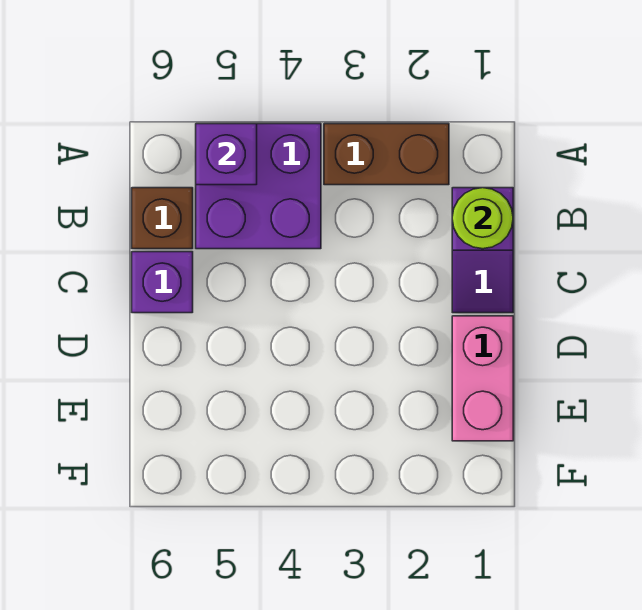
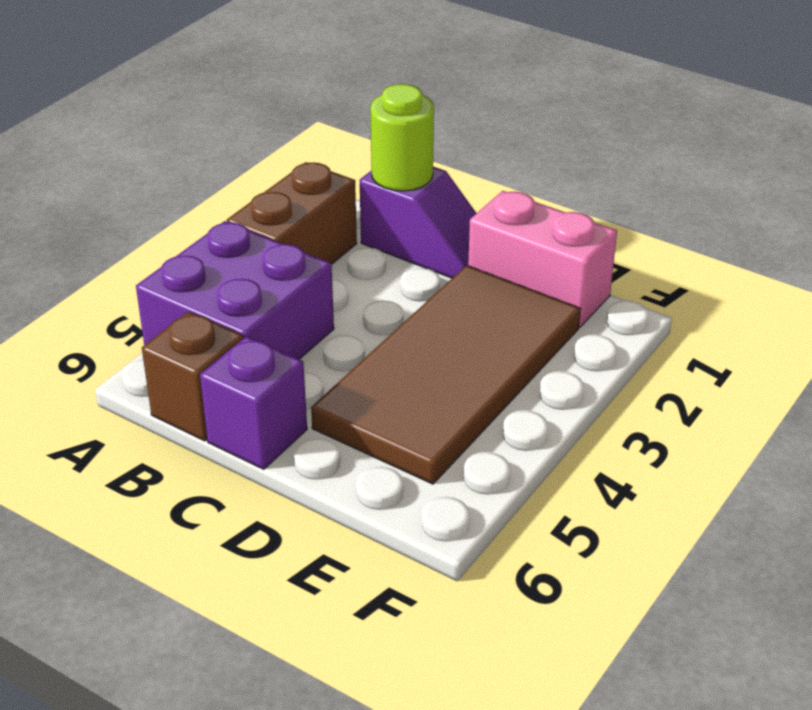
purple 1x1 brick [196,124,257,185] -> none
none -> brown 2x4 tile [311,265,581,484]

